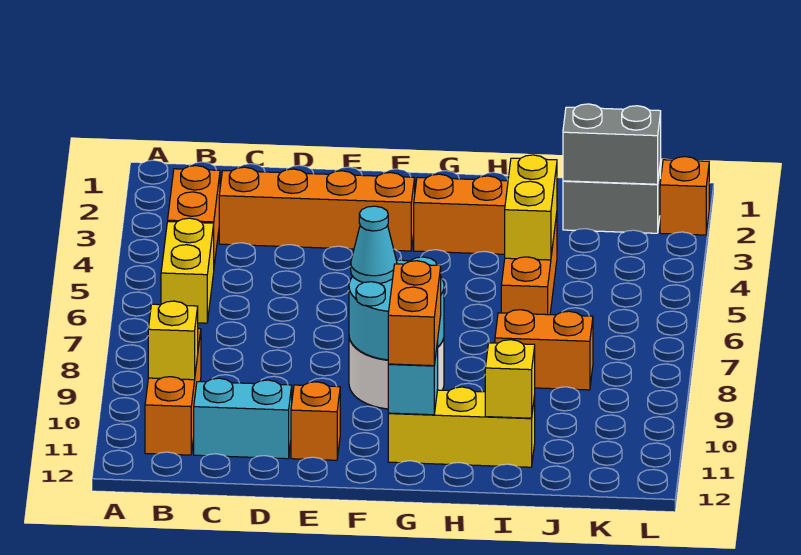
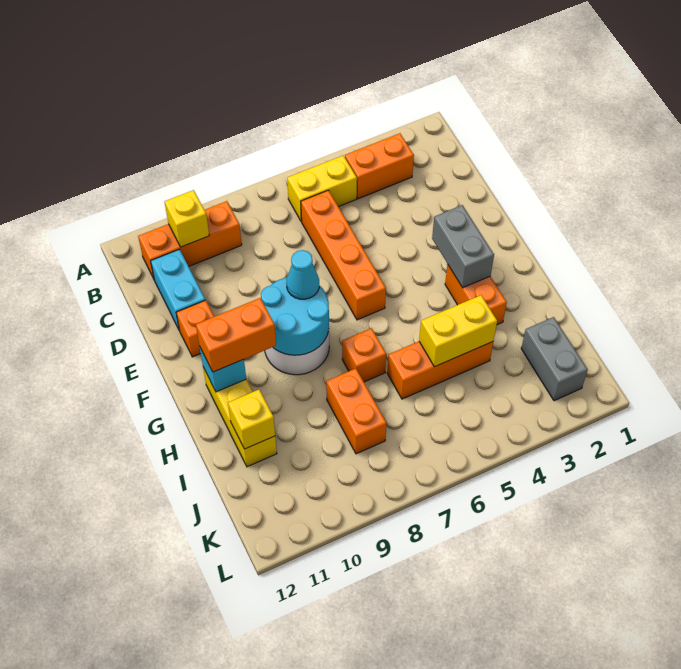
orange 1x4 brick [219,167,415,251] -> orange 1x4 brick moved to [301,190,386,320]
grey 1x2 brick [563,104,661,184] -> grey 1x2 brick moved to [432,205,494,288]
orange 1x1 brick [660,157,709,235] -> orange 1x1 brick moved to [342,328,386,382]

